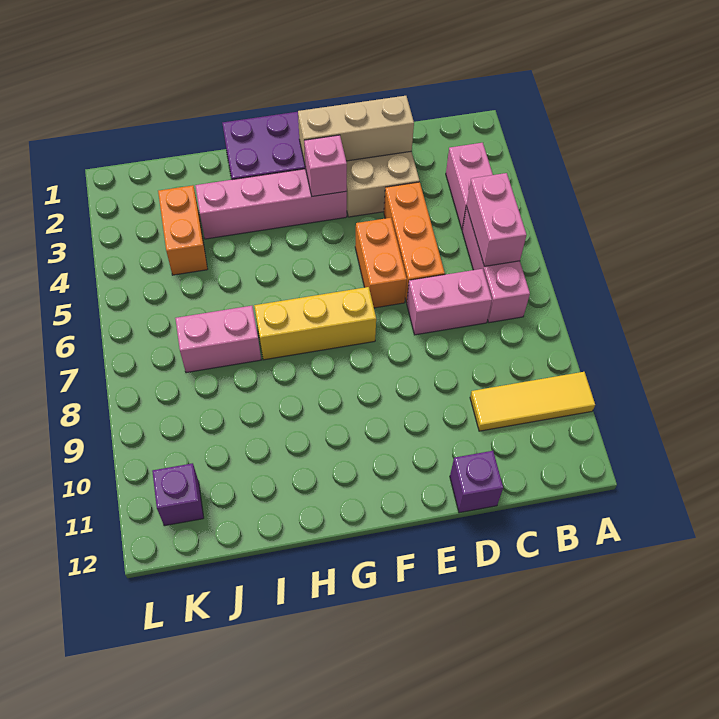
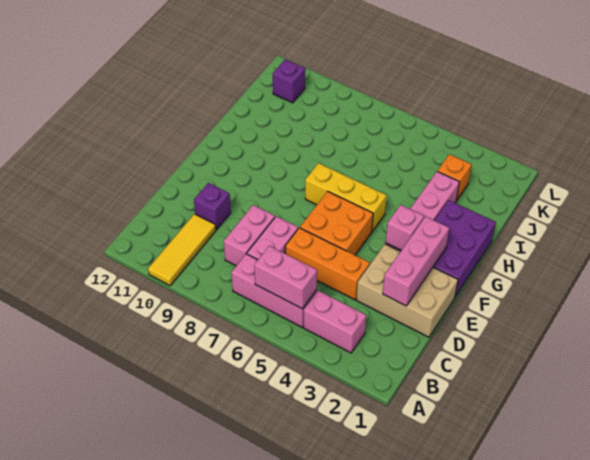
tan 1x3 brick [298,96,414,163] -> pink 1x3 brick [383,216,449,306]
purple 1x1 brick [450,451,503,513] -> purple 1x1 brick moved to [194,183,231,230]
orange 1x2 brick [355,218,407,308] -> orange 2x2 brick [300,192,373,255]
yellow 1x3 brick [254,287,376,360] -> yellow 1x3 brick turned to [305,163,387,231]
pink 1x2 brick [175,306,261,373] -> pink 1x2 brick moved to [224,205,275,266]
orange 1x2 brick [158,185,207,275] -> orange 1x1 brick [438,154,472,200]

